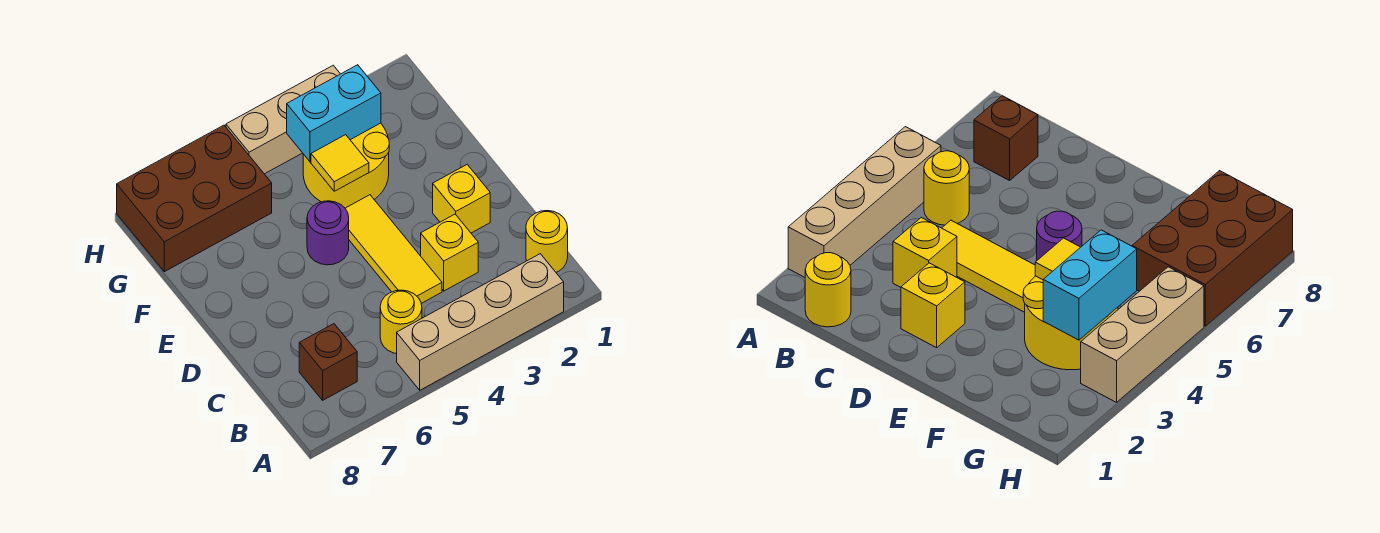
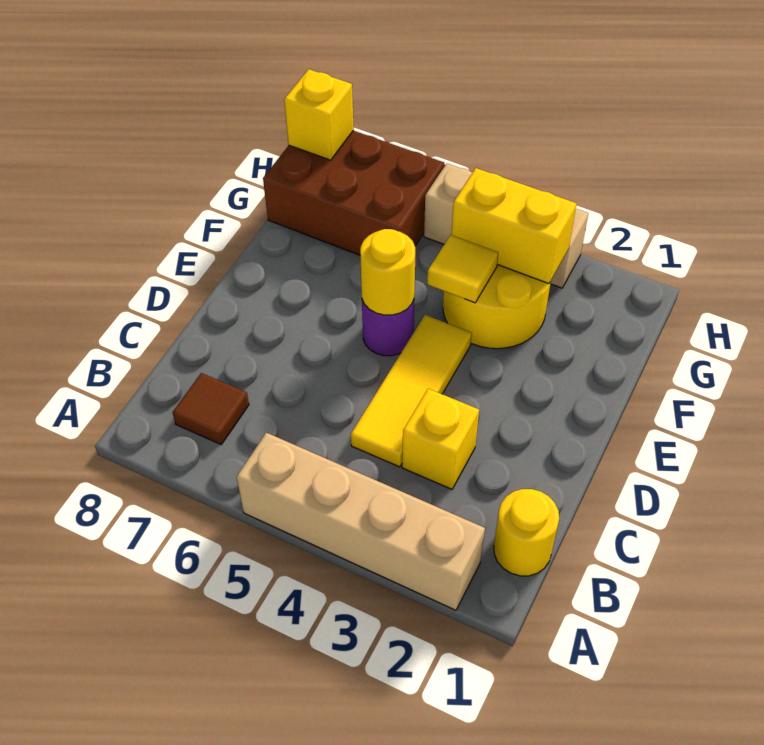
yellow 1x1 round brick [380,290,422,354] -> yellow 1x1 round brick moved to [360,229,415,315]
brown 1x1 brick [299,324,357,400] -> brown 1x1 tile [173,373,249,444]
yellow 1x1 brick [433,165,490,233] -> yellow 1x1 brick moved to [284,69,354,160]
cyan 1x2 brick [287,65,381,162] -> yellow 1x2 brick [451,168,577,284]

